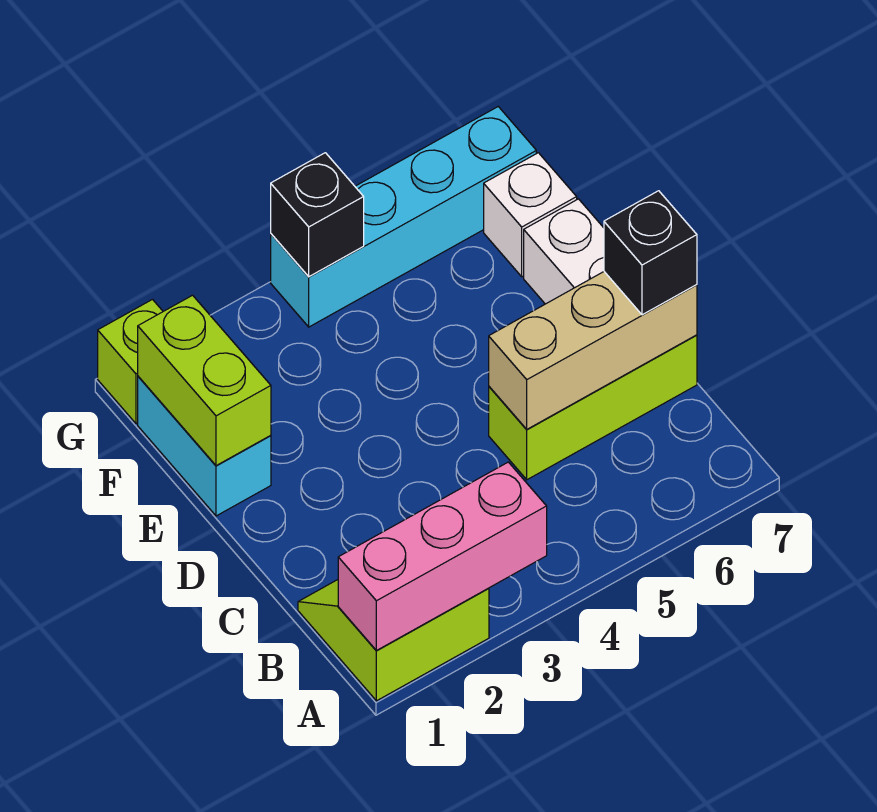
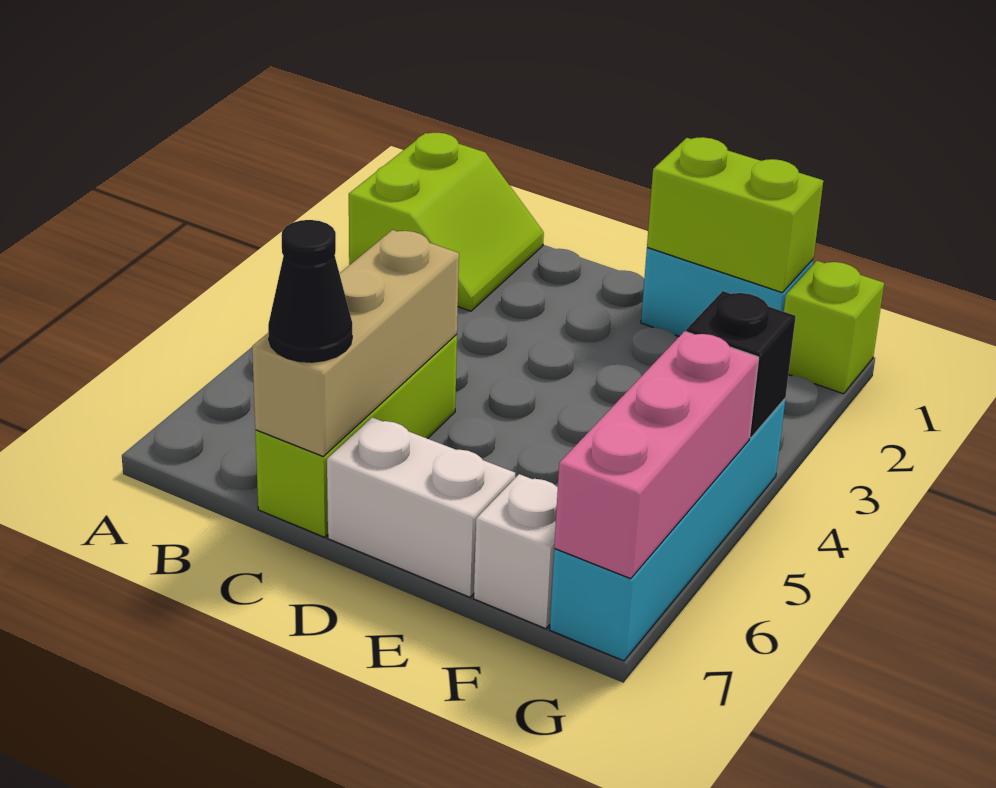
pink 1x3 brick [338,462,547,650] -> pink 1x3 brick moved to [554,331,759,579]
black 1x1 brick [604,191,697,315] -> black 1x1 cone [268,220,352,362]

